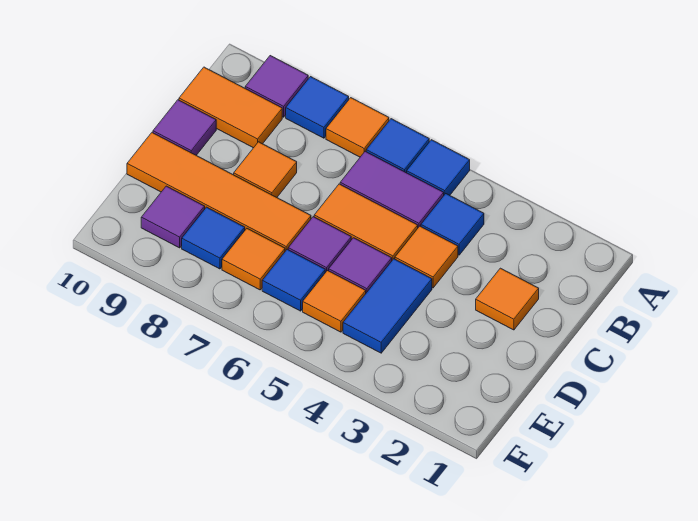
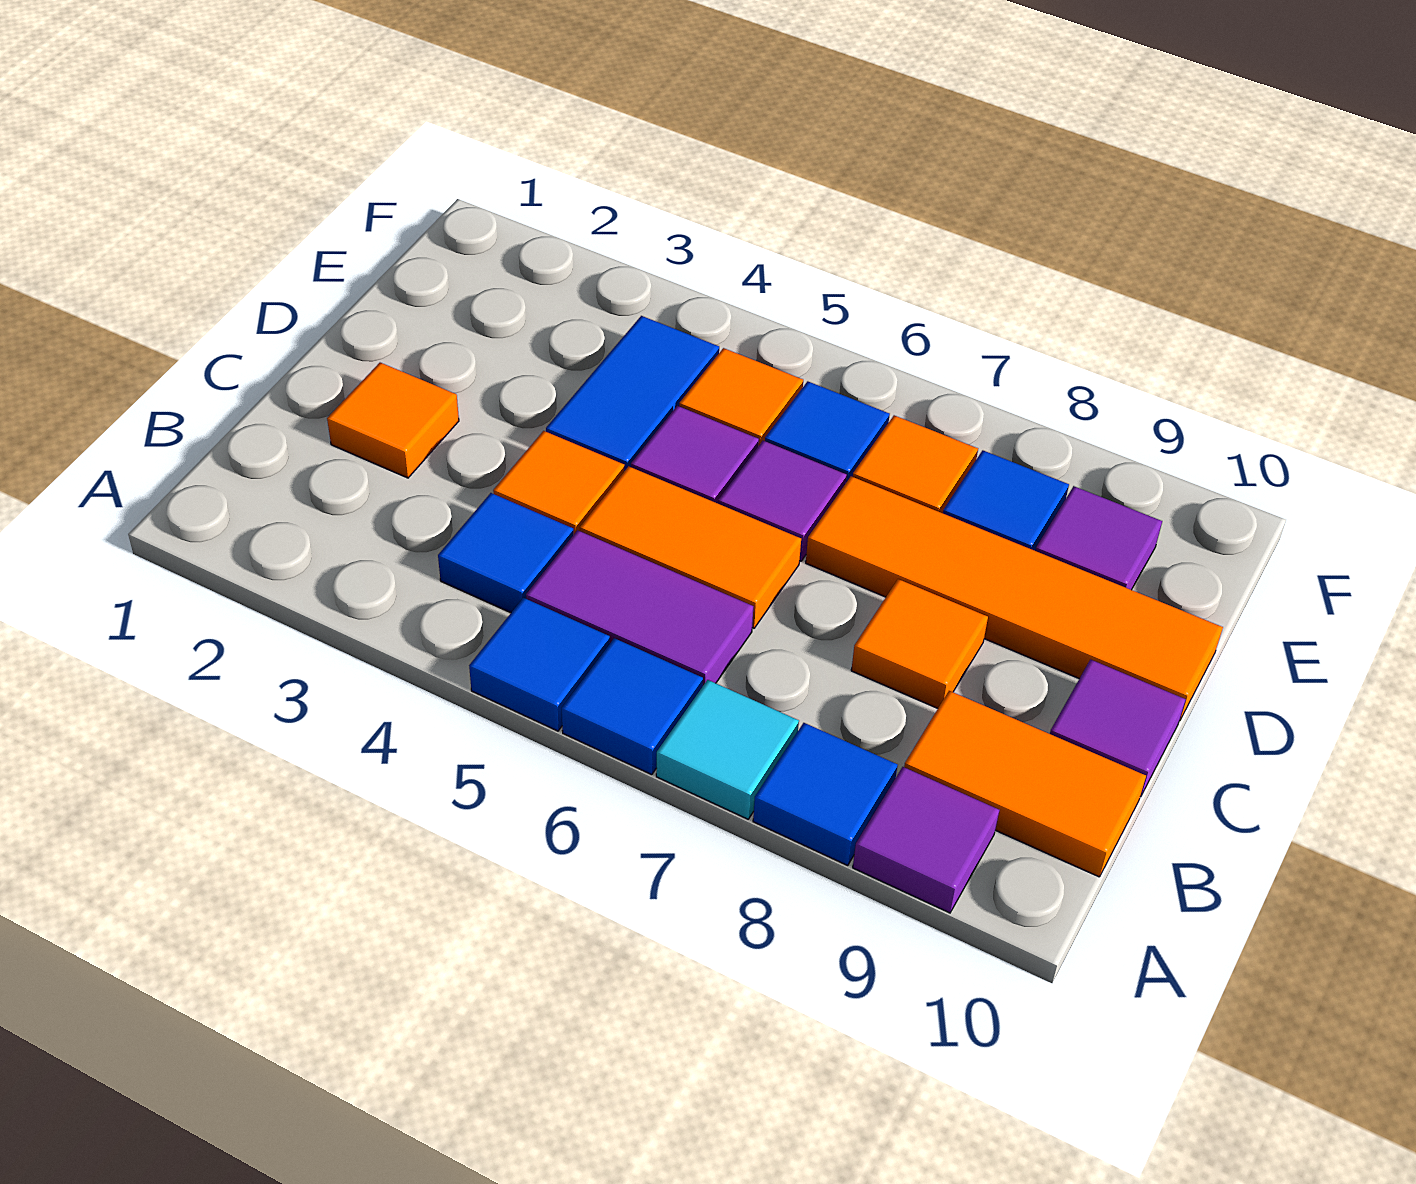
orange 1x1 tile [326,98,389,157] -> cyan 1x1 tile [656,680,799,819]

